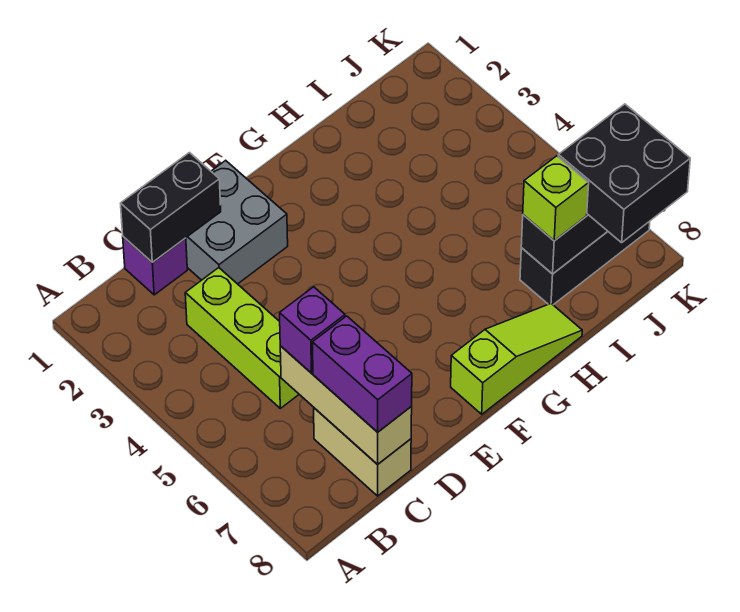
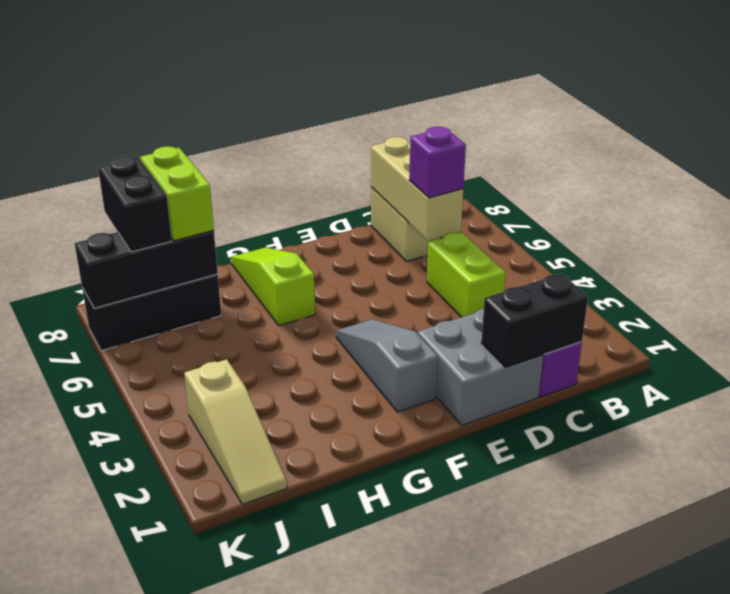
lime 1x3 brick [185,268,299,408] -> lime 1x2 brick [427,233,506,317]
purple 1x2 brick [313,316,412,432] -> none
none -> grey 1x3 slope [336,319,438,412]
lime 1x3 slope [451,304,582,414] -> lime 1x3 slope turned to [231,247,315,326]
lime 1x1 brick [523,156,589,241] -> lime 1x2 brick [140,146,214,241]
none -> tan 1x3 slope [184,359,287,504]
black 2x2 brick [558,104,690,243] -> black 1x2 brick [98,156,172,252]

